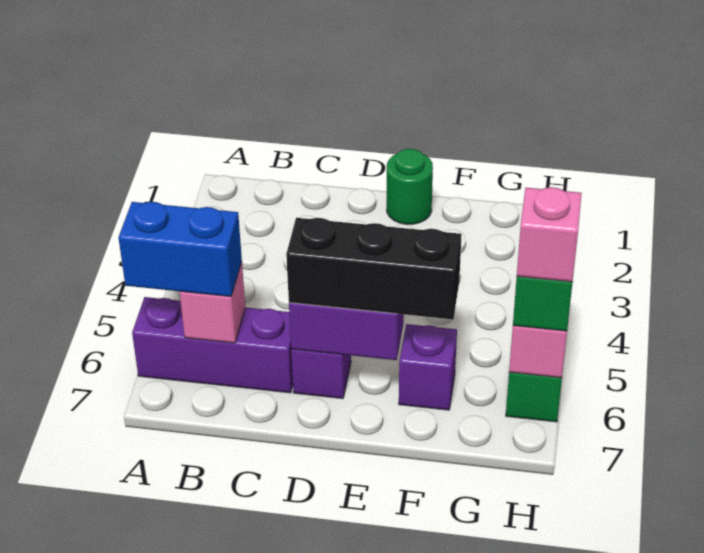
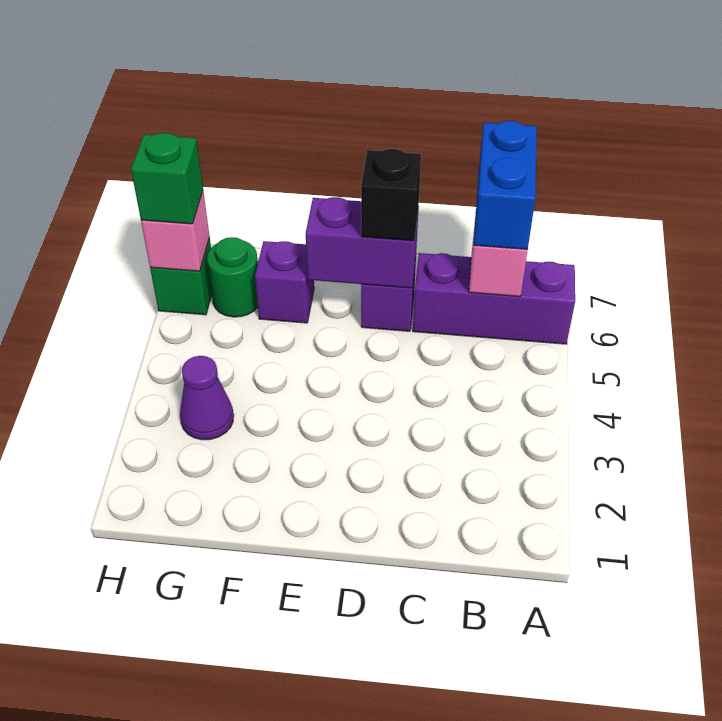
blue 1x2 brick [118,202,242,297] -> blue 1x2 brick turned to [474,121,537,249]
black 1x3 brick [286,218,462,319] -> black 1x1 brick [361,149,421,241]
green 1x1 round brick [387,149,433,224] -> green 1x1 round brick moved to [207,237,258,317]
none -> purple 1x1 cone [180,356,234,440]
pink 1x1 brick [517,187,582,282] -> none

